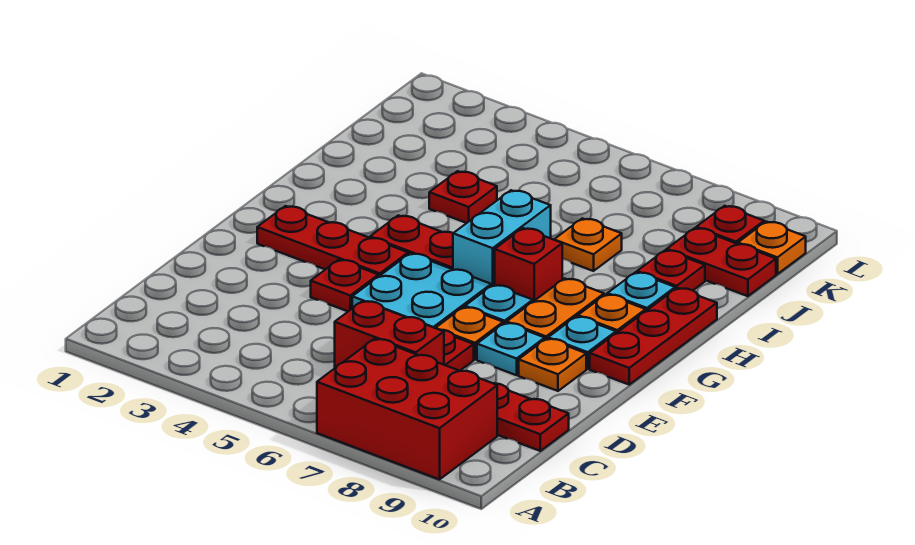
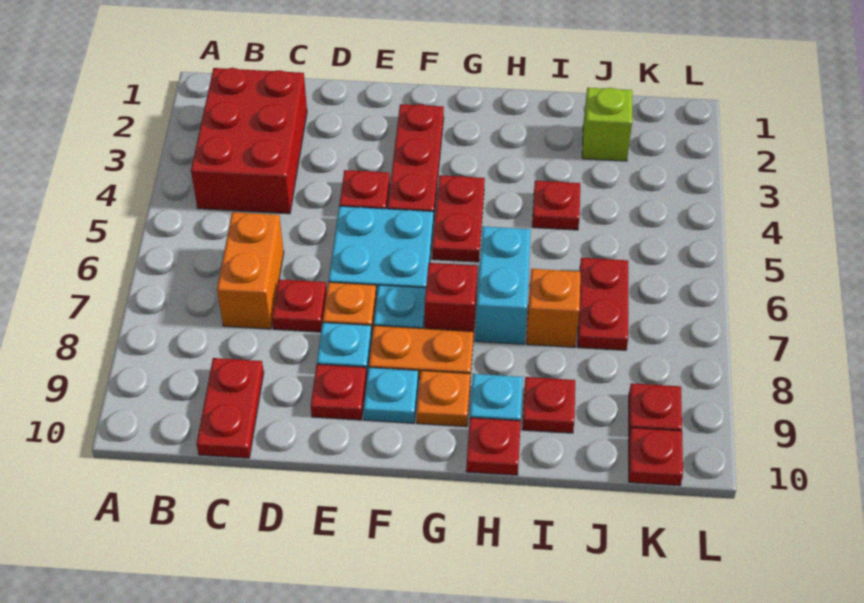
red 2x3 brick [317,339,497,479] -> red 2x3 brick moved to [191,68,307,214]
red 1x2 brick [335,301,444,368] -> orange 1x2 brick [217,212,284,329]
orange 1x1 plate [519,338,586,391] -> red 1x1 plate [311,364,367,420]
red 1x3 plate [590,288,717,385] -> red 1x1 plate [466,418,521,475]
cyan 1x2 brick [453,190,551,286] -> cyan 1x2 brick turned to [476,226,531,344]
orange 1x1 plate [554,218,622,271] -> orange 1x1 brick [527,269,580,347]
none -> lime 1x1 brick [582,88,632,161]
red 1x2 plate [667,228,776,296] -> red 1x2 plate moved to [578,258,628,350]
orange 1x1 plate [738,222,806,274] -> red 1x1 plate [629,428,683,486]

